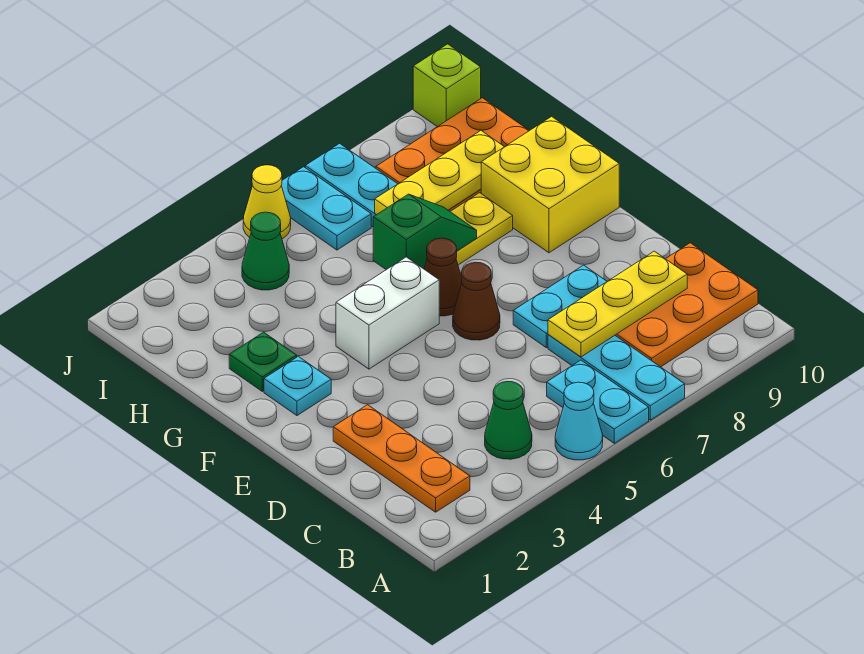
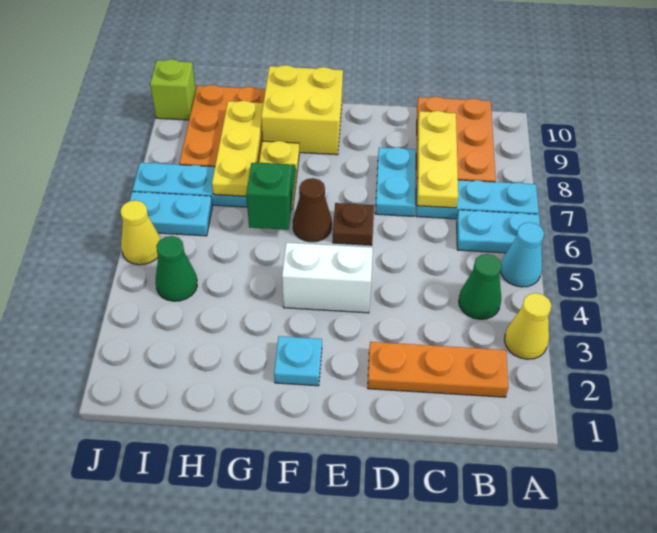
none -> yellow 1x1 cone [504,293,552,359]
brown 1x1 cone [453,262,500,340] -> brown 1x1 plate [333,203,374,245]
white 1x2 brick [336,257,439,369] -> white 1x2 brick turned to [282,243,373,313]
green 1x1 plate [229,332,297,391] -> none

